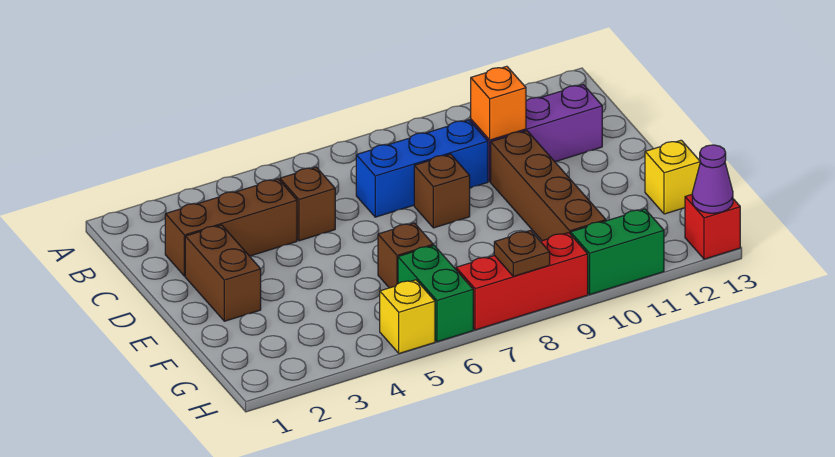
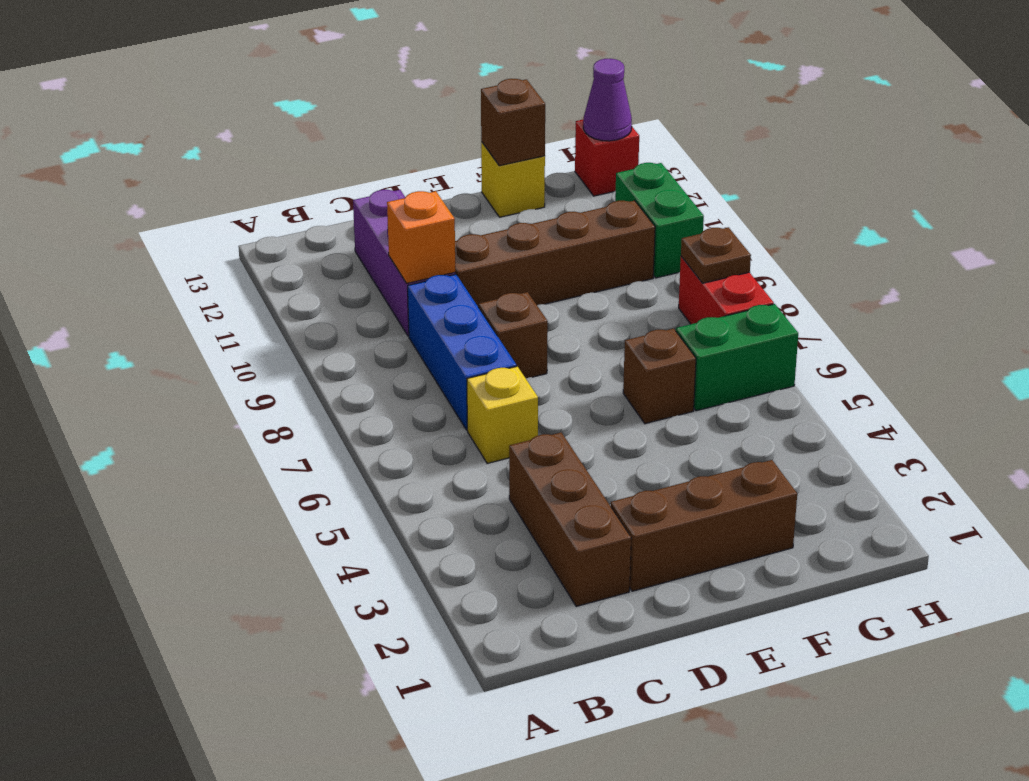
brown 1x1 brick [280,167,335,241] -> brown 1x1 brick moved to [481,79,545,166]
brown 1x2 brick [185,225,261,321] -> brown 1x3 brick [611,460,797,591]
yellow 1x1 brick [380,280,435,353] -> yellow 1x1 brick moved to [467,366,538,463]
red 1x3 brick [456,233,588,330] -> red 1x2 brick [679,256,774,324]

